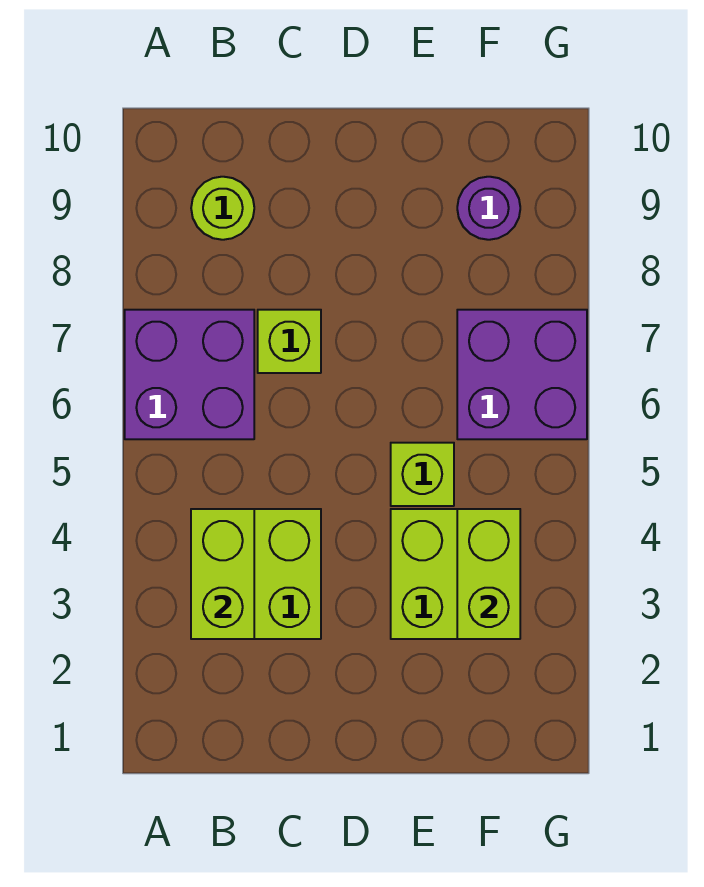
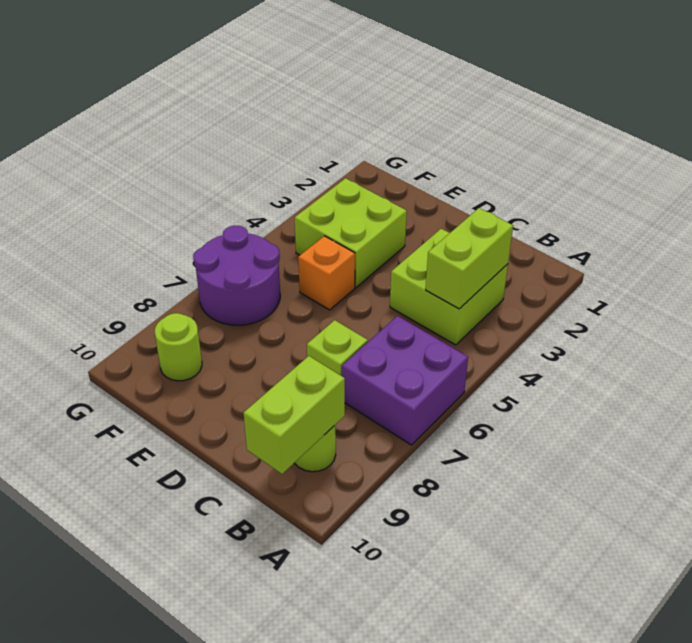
lime 1x1 brick [391,443,454,506] -> orange 1x1 brick [298,236,355,310]
lime 1x2 brick [457,509,520,639] -> lime 1x2 brick moved to [244,356,345,474]
purple 2x2 brick [457,310,587,439] -> purple 2x2 round brick [193,226,280,325]
purple 1x1 round brick [457,177,520,240] -> lime 1x1 round brick [155,313,202,381]

